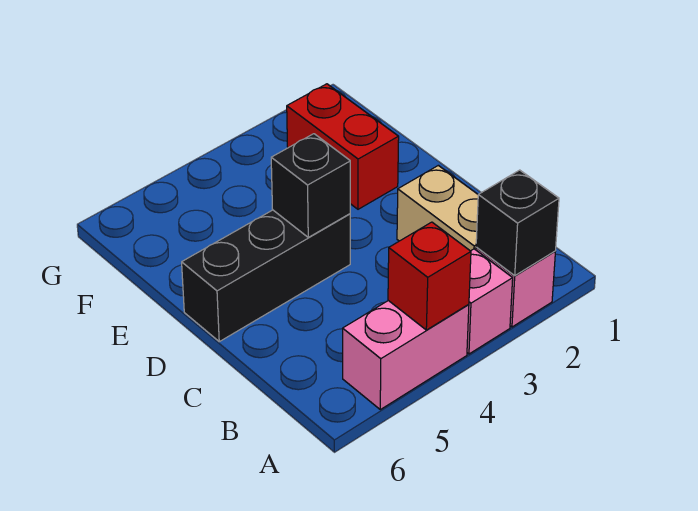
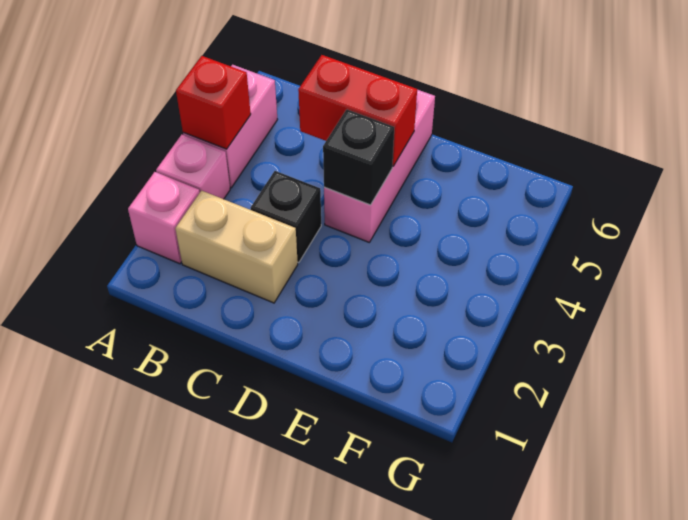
black 1x1 brick [476,170,559,275] -> black 1x1 brick moved to [251,171,321,263]
black 1x3 brick [182,210,350,342] -> pink 1x3 brick [324,90,435,242]
red 1x2 brick [287,84,399,209] -> red 1x2 brick moved to [298,55,417,166]

